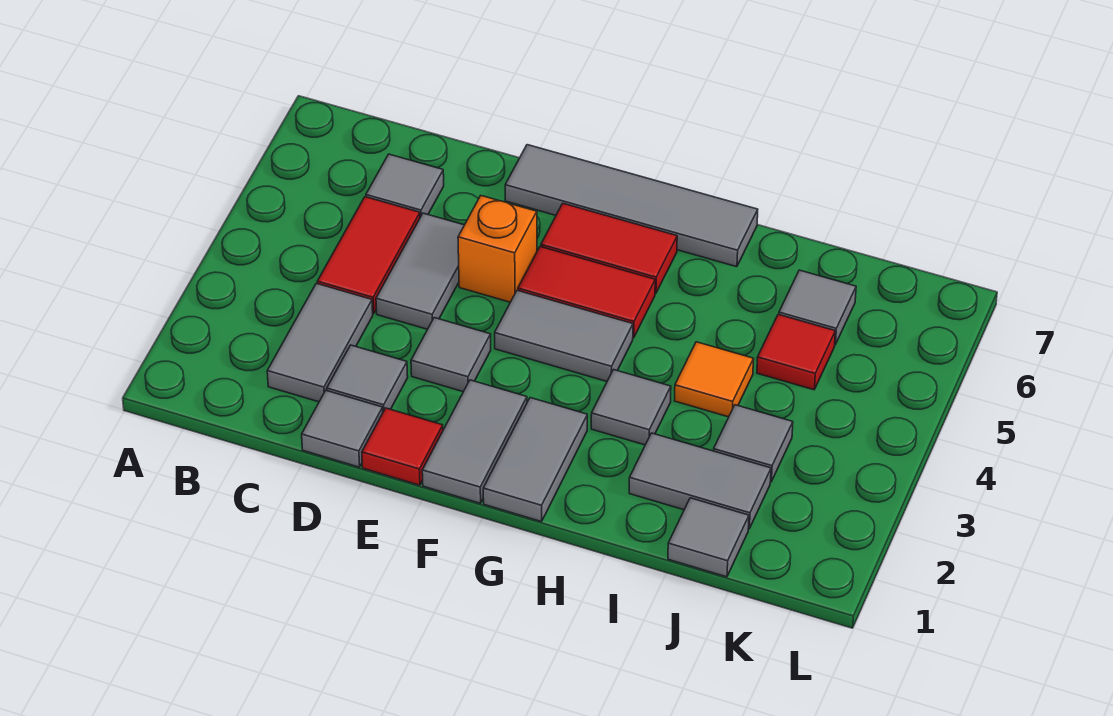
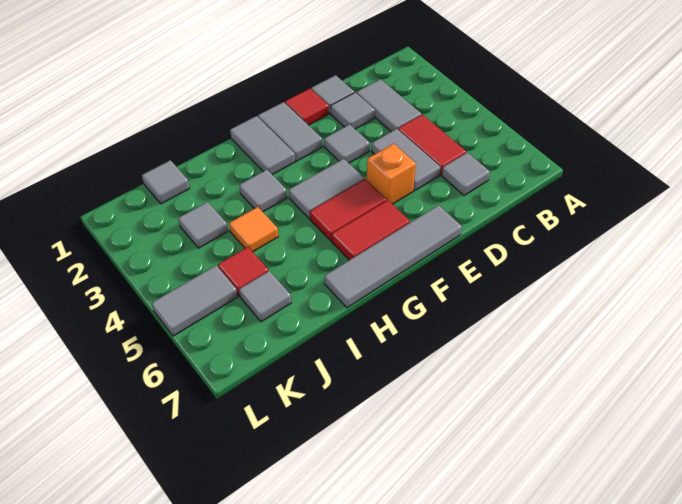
grey 1x2 tile [629,433,771,529] -> grey 1x2 tile moved to [152,266,238,336]

